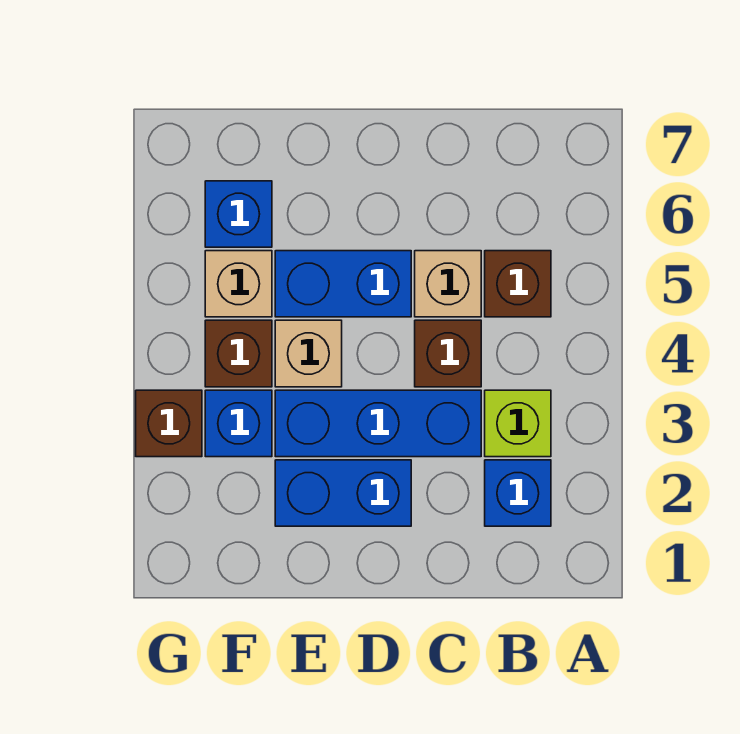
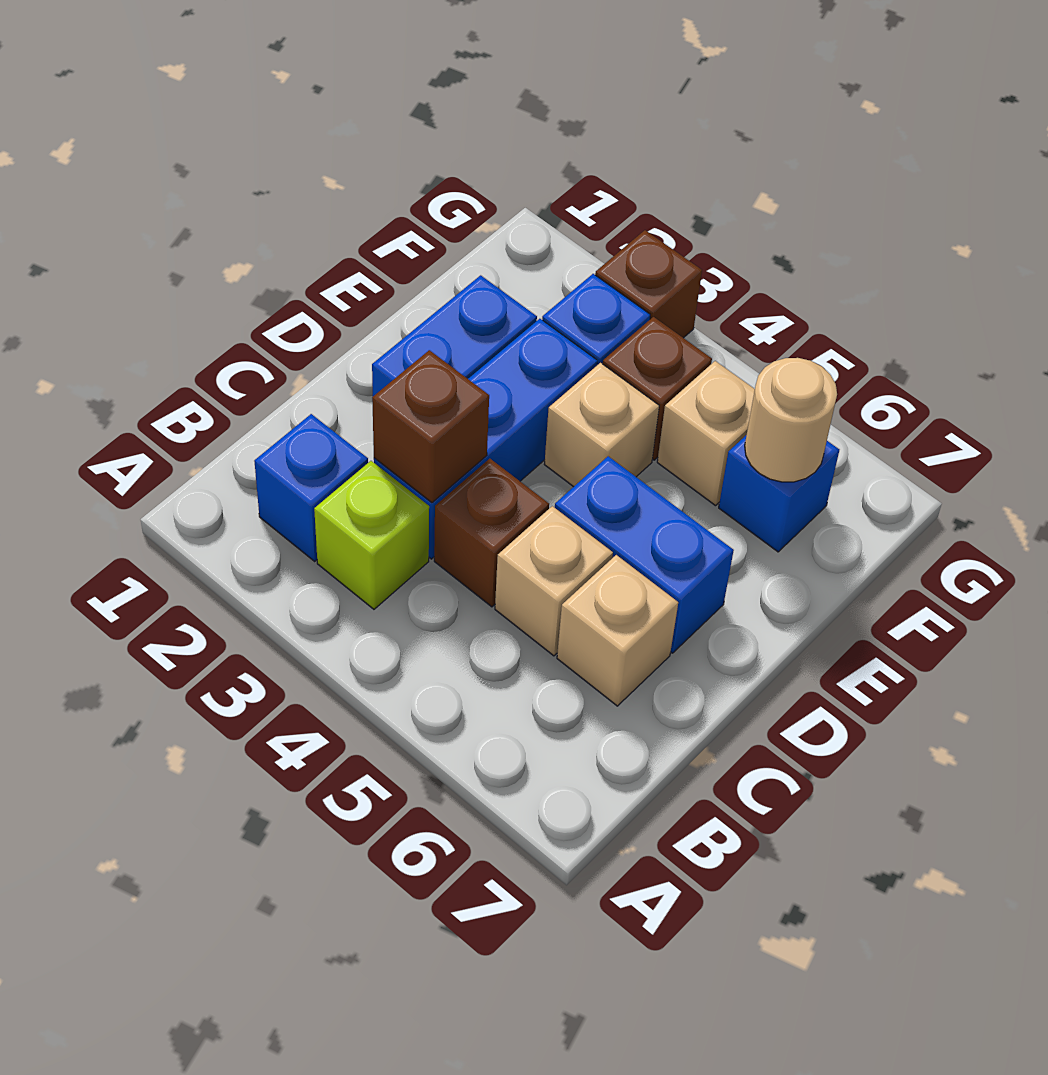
brown 1x1 brick [485,251,551,317] -> brown 1x1 brick moved to [372,350,489,503]
none -> tan 1x1 brick [557,555,678,706]
blue 1x2 brick [275,251,411,317] -> blue 1x2 brick turned to [555,456,734,653]
none -> tan 1x1 round brick [745,358,837,482]

